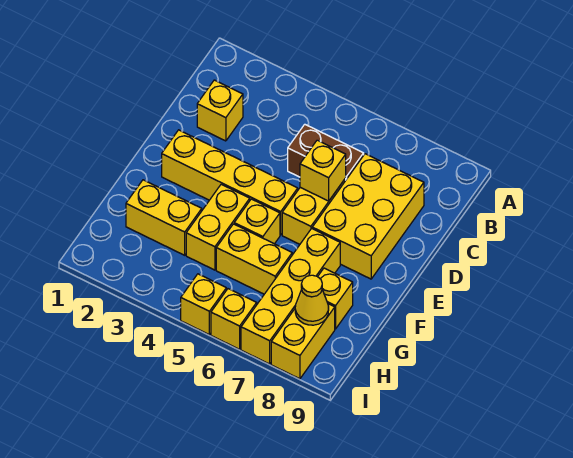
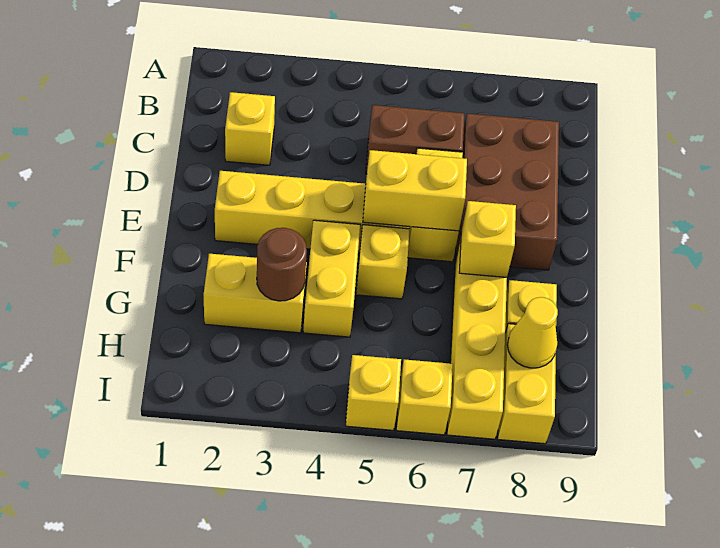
yellow 2x3 brick [312,154,424,279] -> brown 2x3 brick [455,114,559,270]
yellow 1x1 brick [300,140,346,201] -> yellow 1x1 brick moved to [459,201,516,277]
none -> brown 1x1 round brick [257,228,307,301]
yellow 1x2 brick [216,224,292,294] -> yellow 1x2 brick moved to [363,150,467,231]

